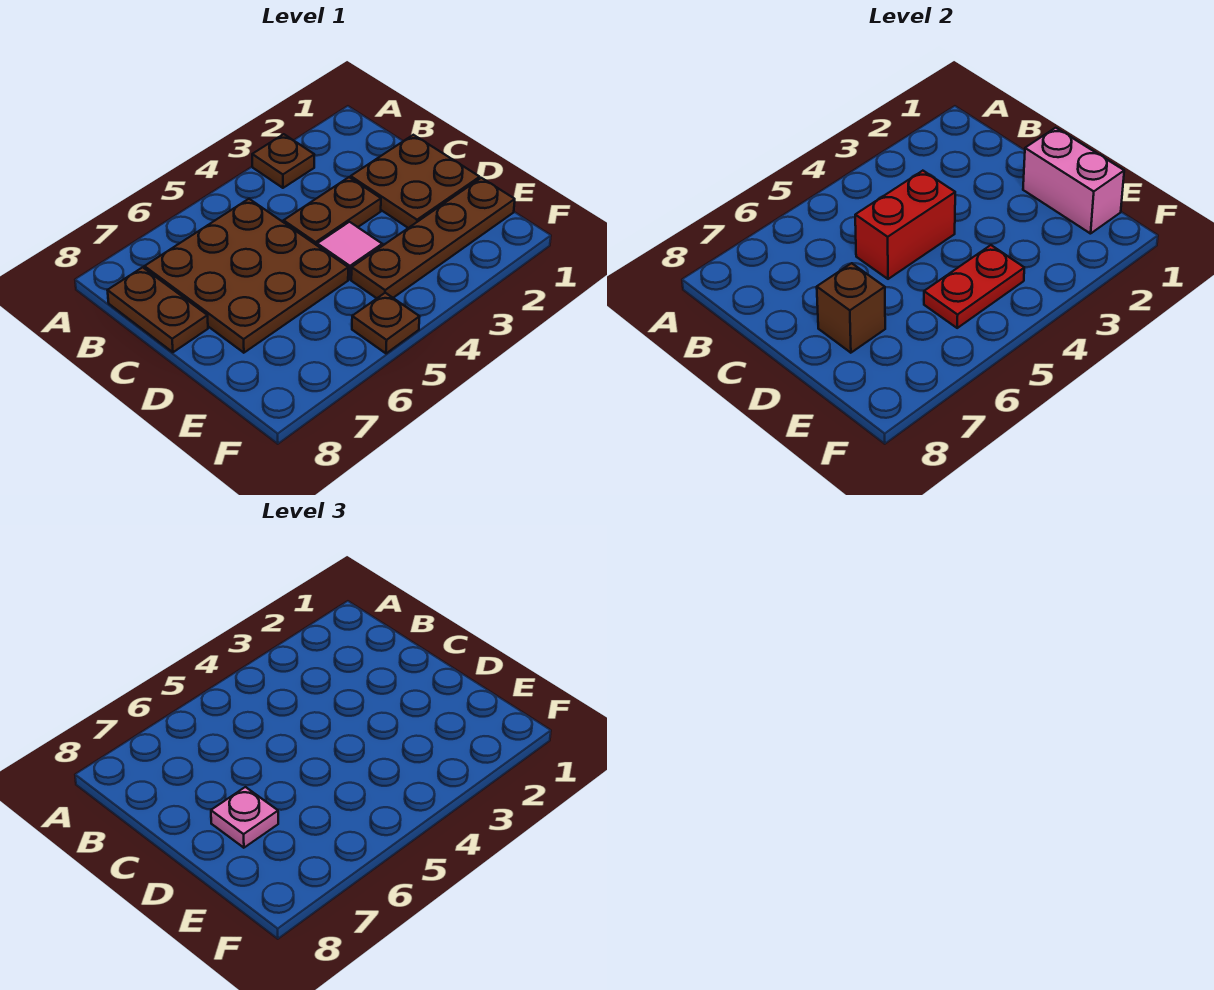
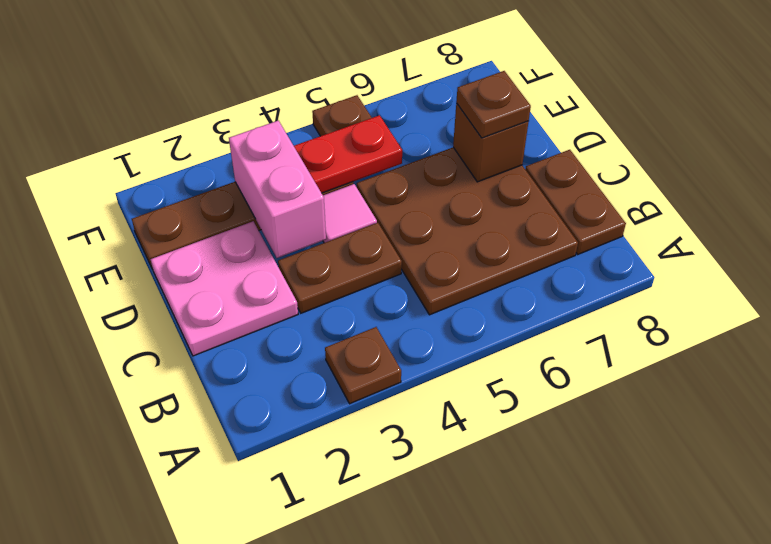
brown 2x2 plate [351,135,480,228] -> pink 2x2 plate [151,221,298,356]
red 1x2 brick [855,171,955,279] -> none
pink 1x2 brick [1023,128,1124,234] -> pink 1x2 brick moved to [229,121,326,258]
pink 1x1 plate [211,787,278,848] -> brown 1x1 plate [456,71,531,138]

